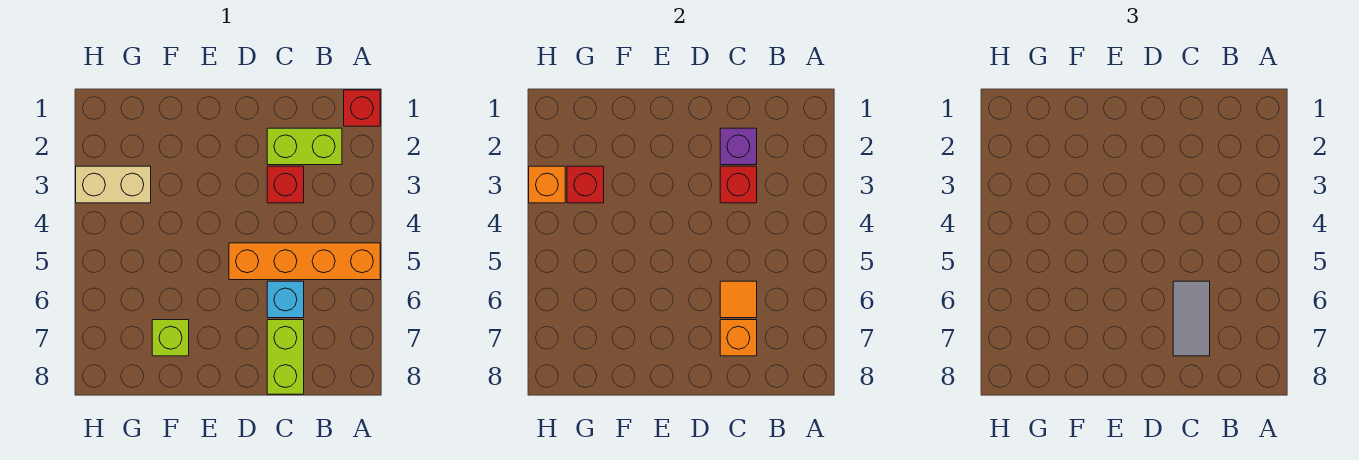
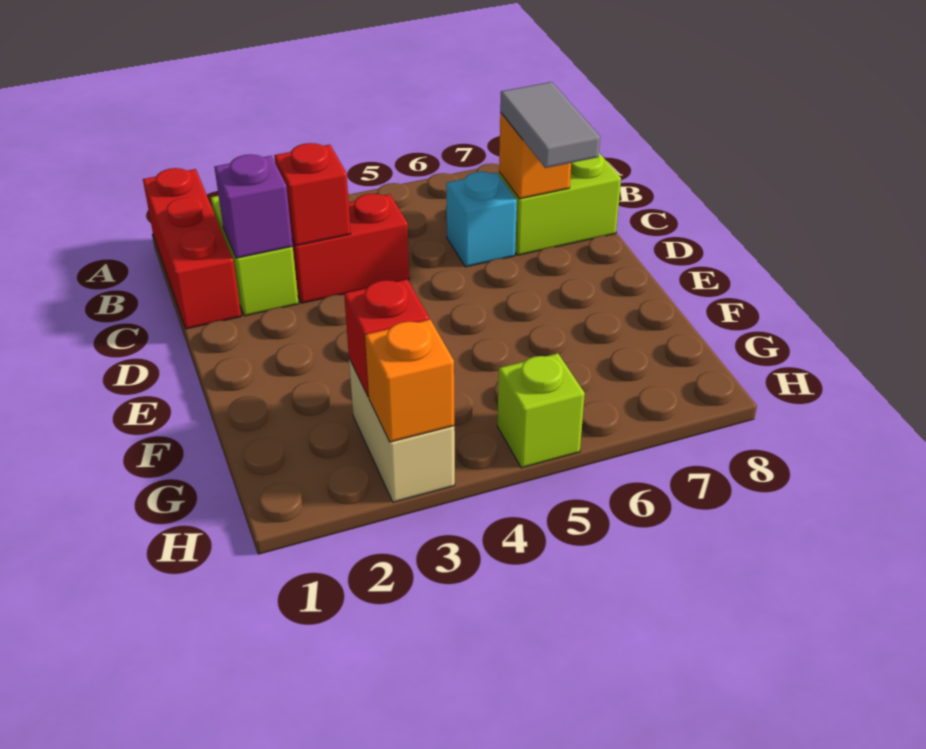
red 1x1 brick [344,90,380,126] -> red 1x3 brick [143,168,241,329]
orange 1x4 brick [229,243,380,280] -> none
red 1x1 brick [267,166,304,203] -> red 1x2 brick [292,194,409,303]
orange 1x1 tile [720,281,757,318] -> none
grey 1x2 tile [1173,281,1210,356] -> grey 1x2 tile turned to [500,82,600,168]
lime 1x1 brick [152,320,189,356] -> lime 1x1 brick moved to [497,353,585,468]

